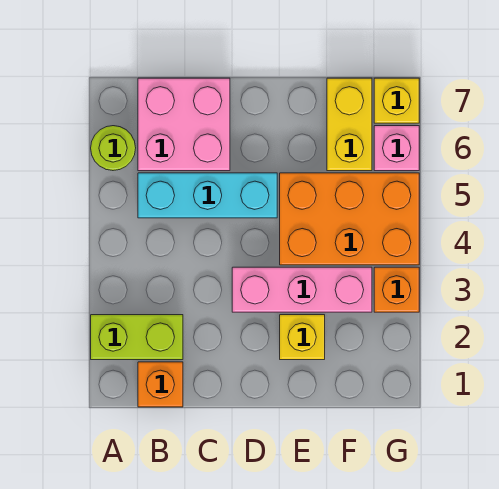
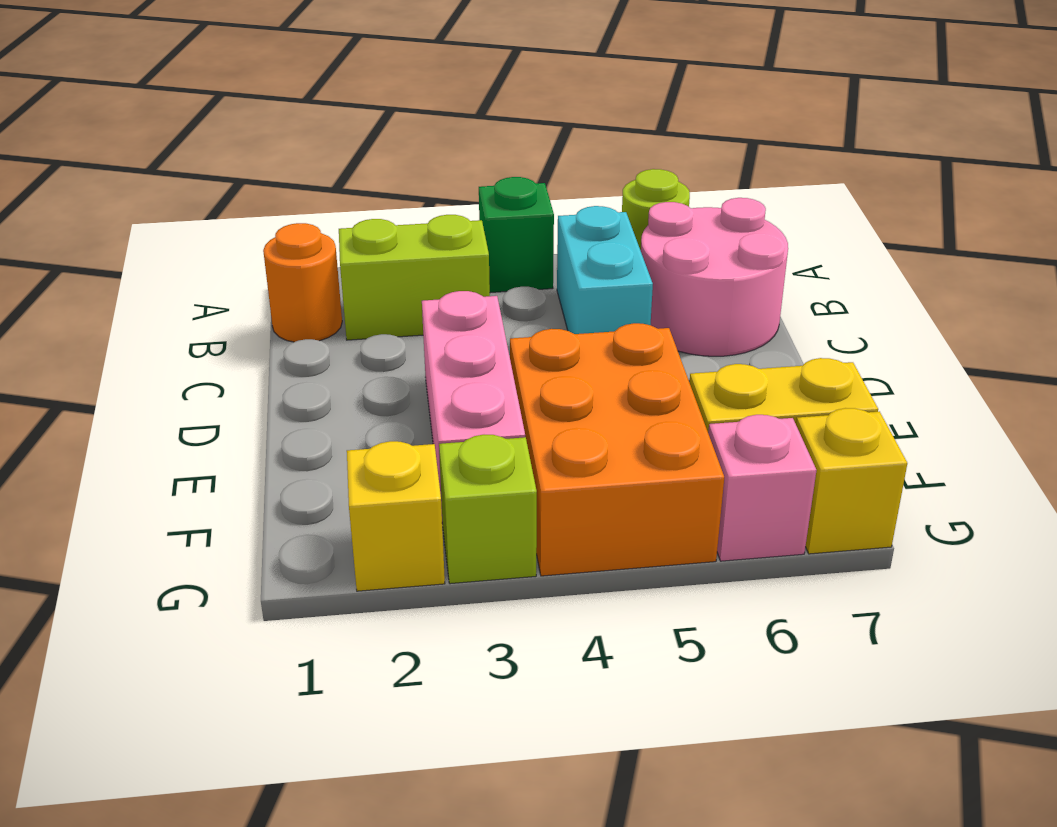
lime 1x2 brick [91,315,183,360] -> lime 1x2 brick turned to [339,215,490,340]
none -> green 1x1 brick [479,177,554,293]
orange 1x1 brick [138,362,183,407] -> orange 1x1 round brick [263,223,342,342]
cyan 1x3 brick [138,173,277,218] -> cyan 1x2 brick [557,206,653,334]
pink 2x2 brick [138,78,230,171] -> pink 2x2 round brick [641,198,788,356]
yellow 1x1 brick [280,315,325,360] -> yellow 1x1 brick moved to [347,441,445,591]
orange 1x1 brick [374,267,419,312] -> lime 1x1 brick [439,435,537,584]

